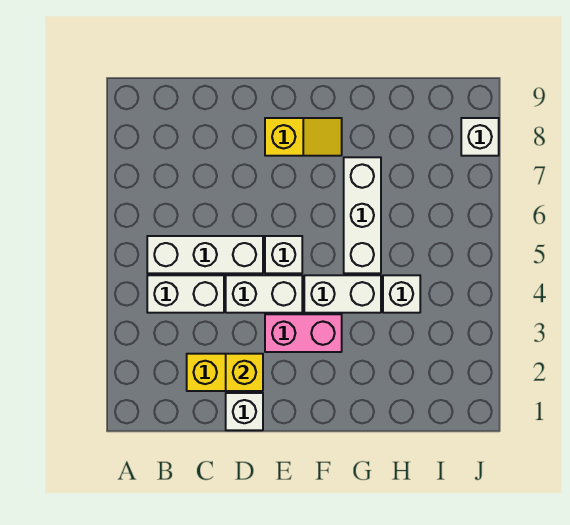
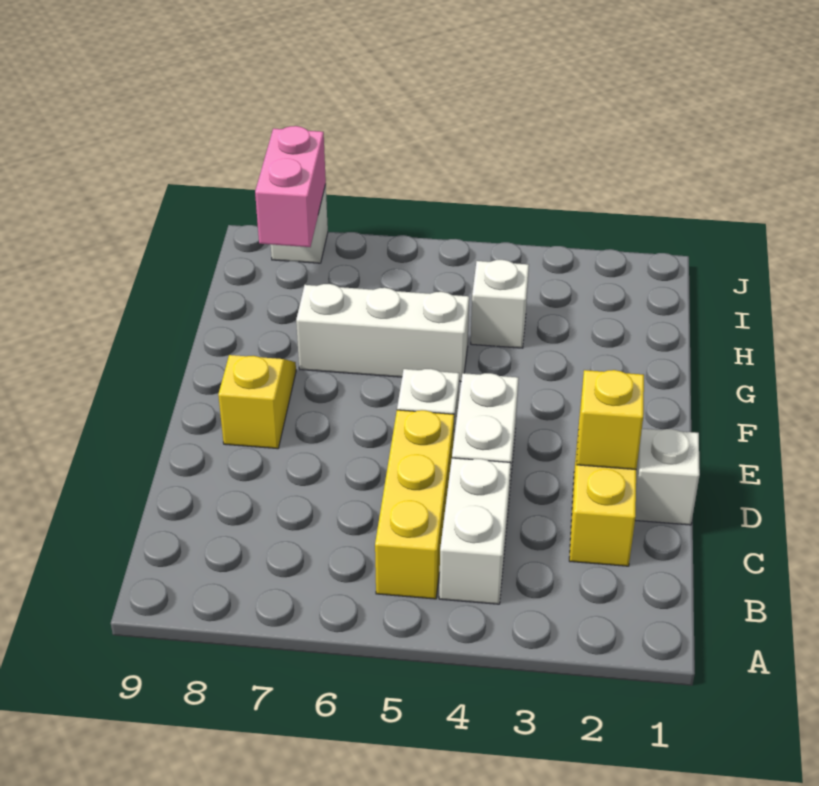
white 1x3 brick [147,236,263,273] -> yellow 1x3 brick [375,410,454,599]
pink 1x2 brick [265,314,342,352] -> pink 1x2 brick moved to [255,126,326,247]
white 1x2 brick [304,275,381,313] -> none

